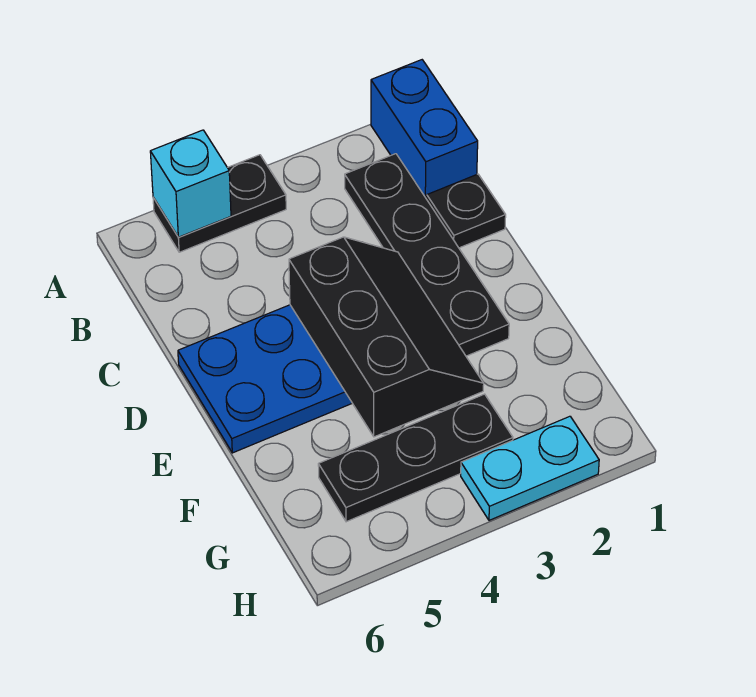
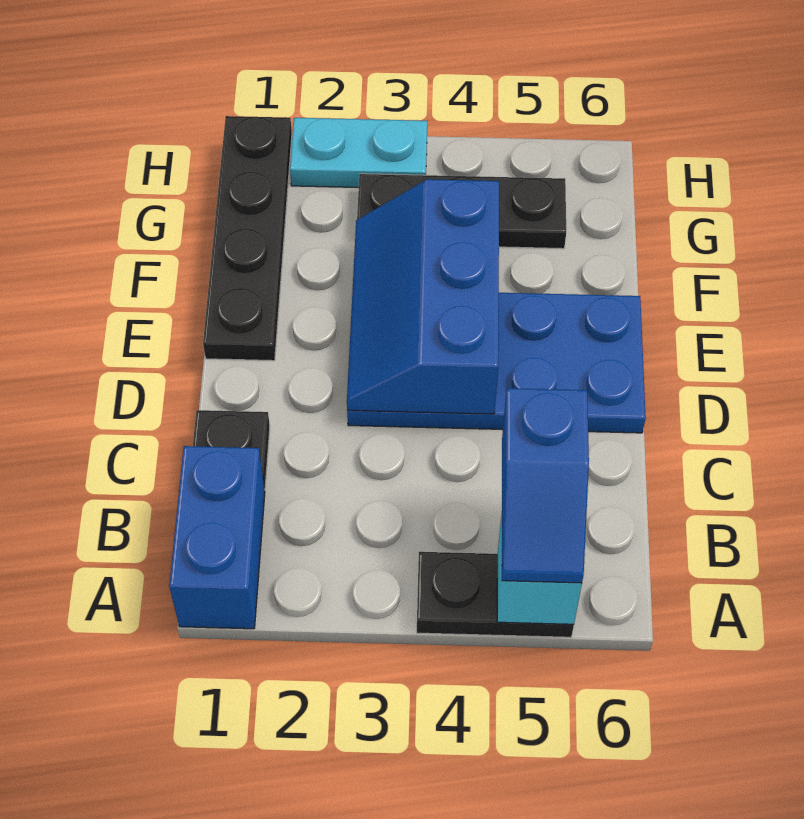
none -> blue 1x2 slope [502,388,589,583]
black 1x4 plate [345,154,509,356] -> black 1x4 plate moved to [203,116,292,361]
black 2x3 slope [289,237,484,437] -> blue 2x3 slope [347,179,499,414]

